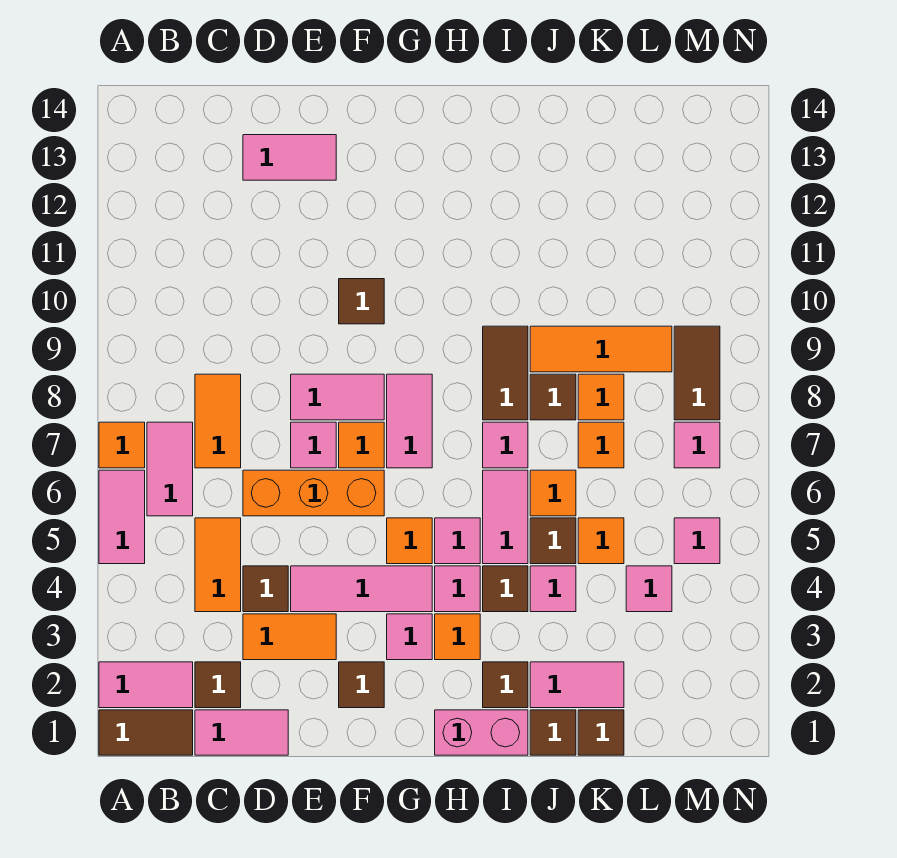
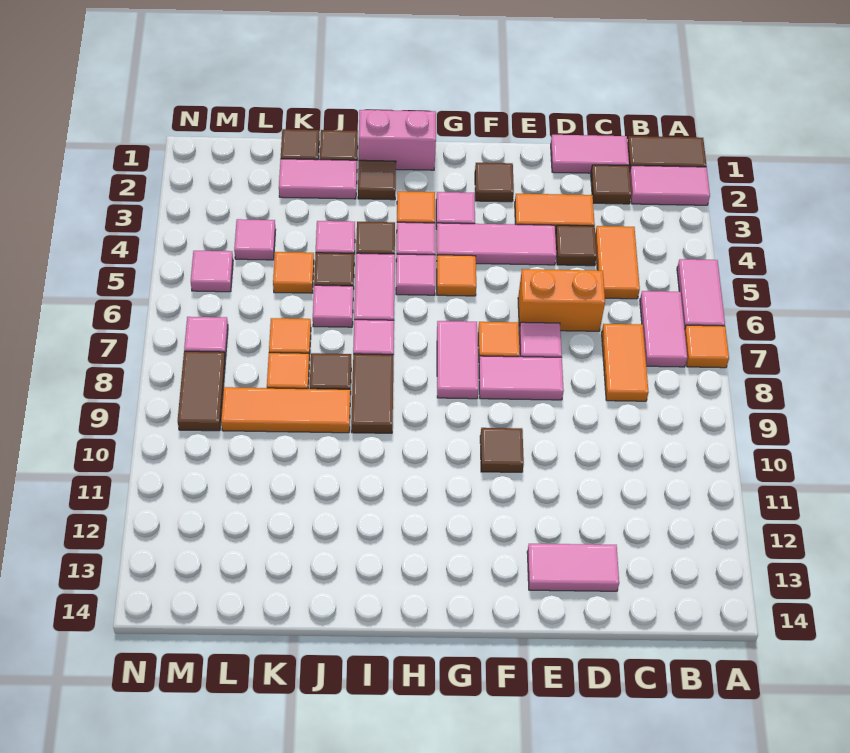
orange 1x3 brick [243,470,384,516] -> orange 1x2 brick [518,269,605,331]
orange 1x1 tile [530,470,576,516] -> pink 1x1 tile [313,285,353,327]

